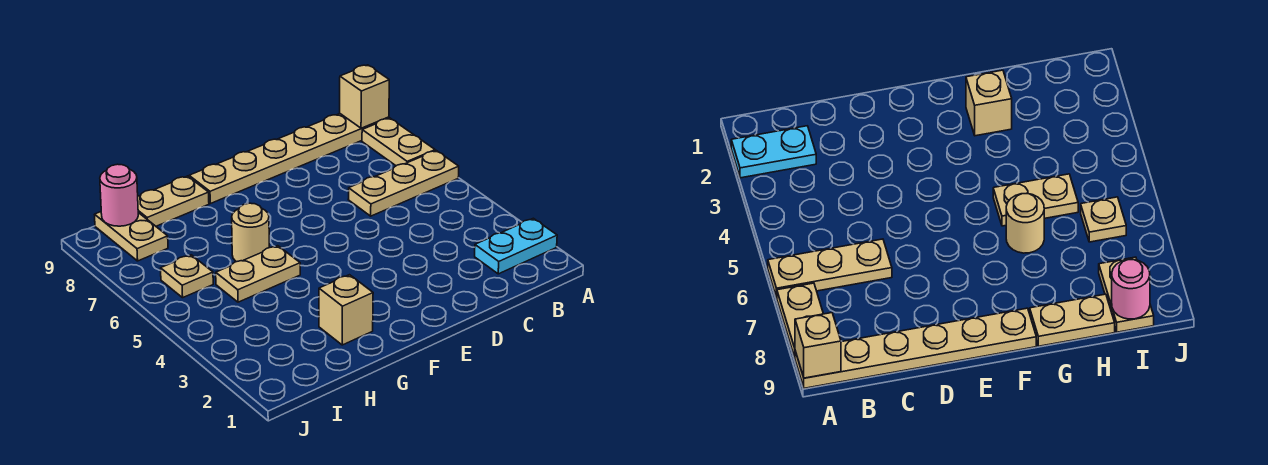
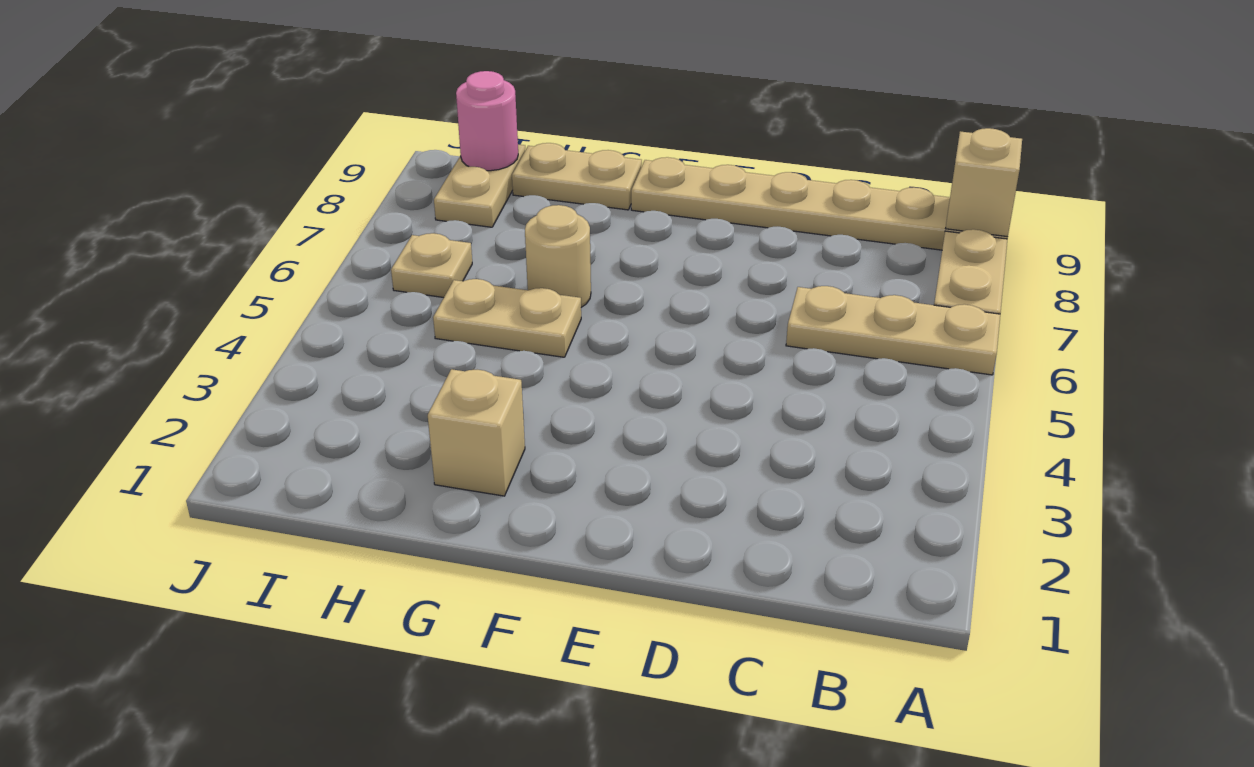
cyan 1x2 plate [475,218,557,274] -> none

